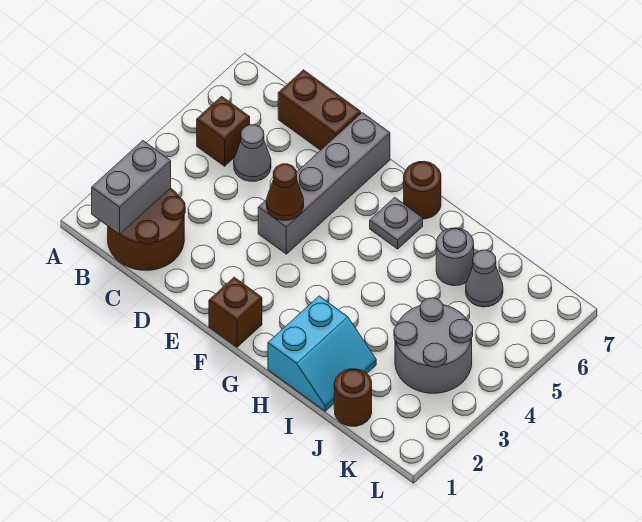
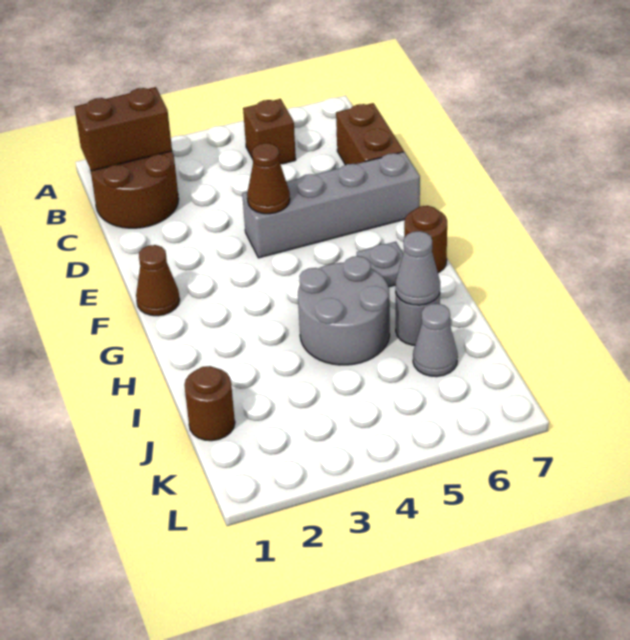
grey 1x2 brick [92,141,171,234] -> brown 1x2 brick [75,87,172,171]
grey 1x1 cone [234,125,271,181] -> grey 1x1 cone moved to [395,231,440,305]
brown 1x1 brick [209,277,262,347] -> brown 1x1 cone [136,245,180,316]
cyan 2x2 slope [268,296,376,411] -> none
grey 2x2 round brick [394,298,473,393] -> grey 2x2 round brick moved to [298,256,390,365]

